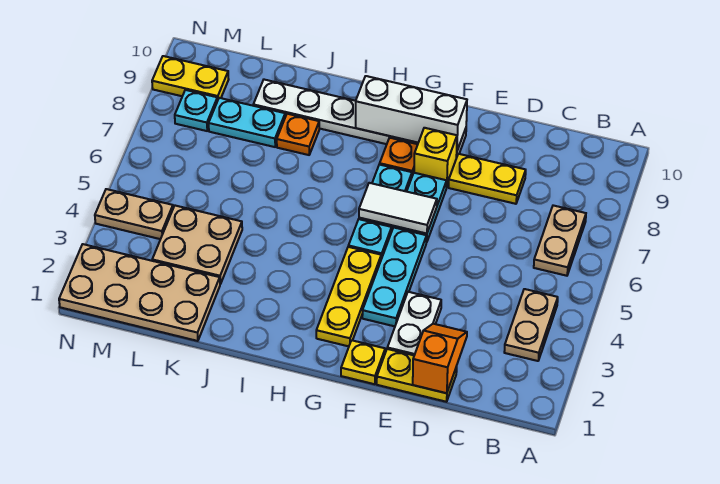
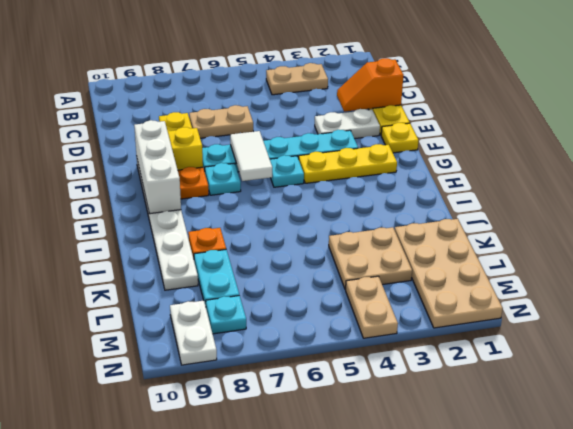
tan 1x2 plate [534,205,586,276] -> tan 1x2 plate moved to [189,105,253,138]
yellow 1x2 plate [152,56,229,100] -> white 1x2 plate [170,301,217,365]

